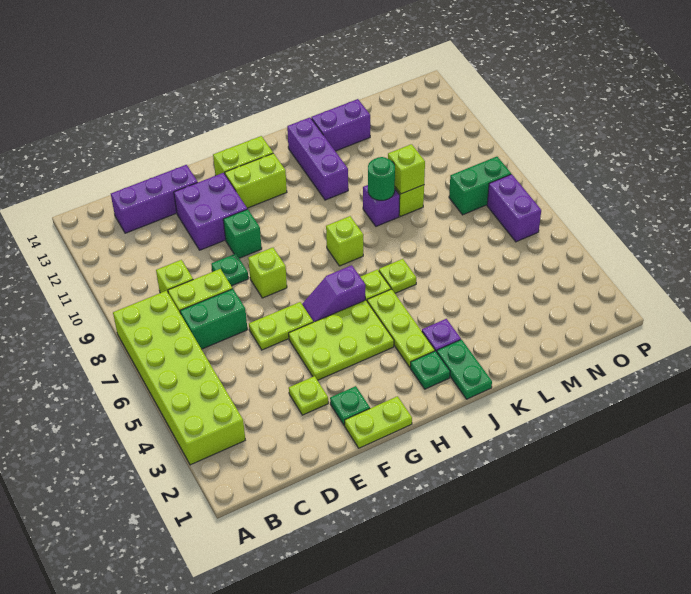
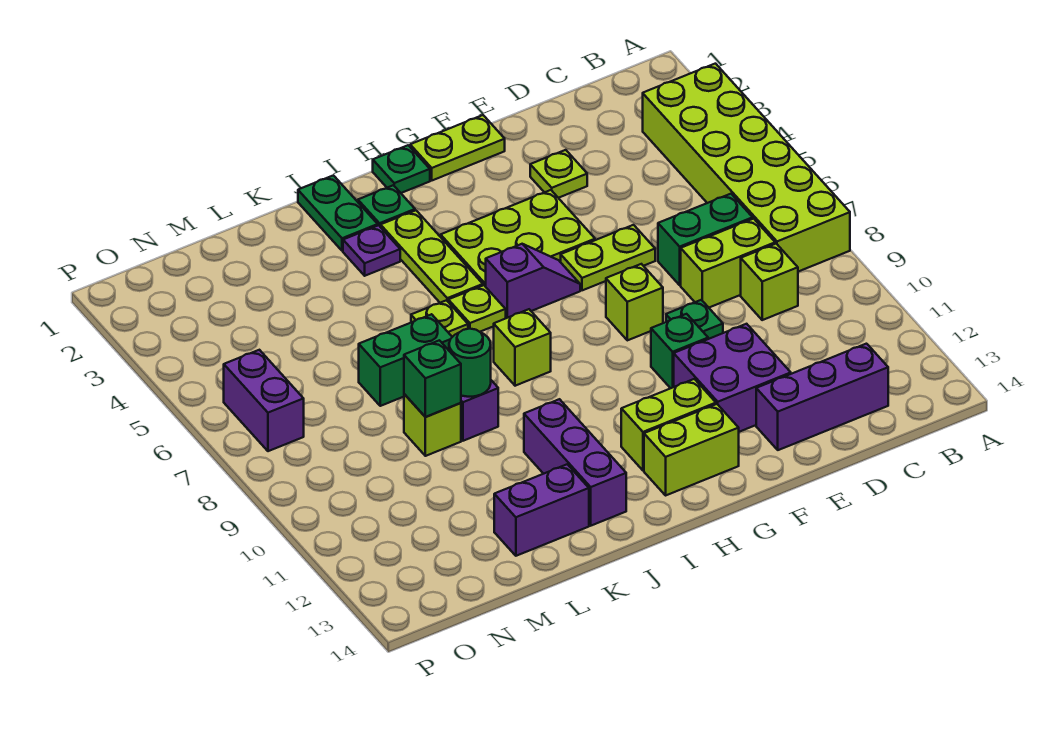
green 1x1 plate [330,386,370,425] -> green 1x1 plate moved to [373,145,430,193]
lime 1x1 brick [388,144,425,194] -> green 1x1 brick [404,340,461,417]
green 1x2 brick [449,157,511,215] -> green 1x2 brick moved to [359,314,452,406]

